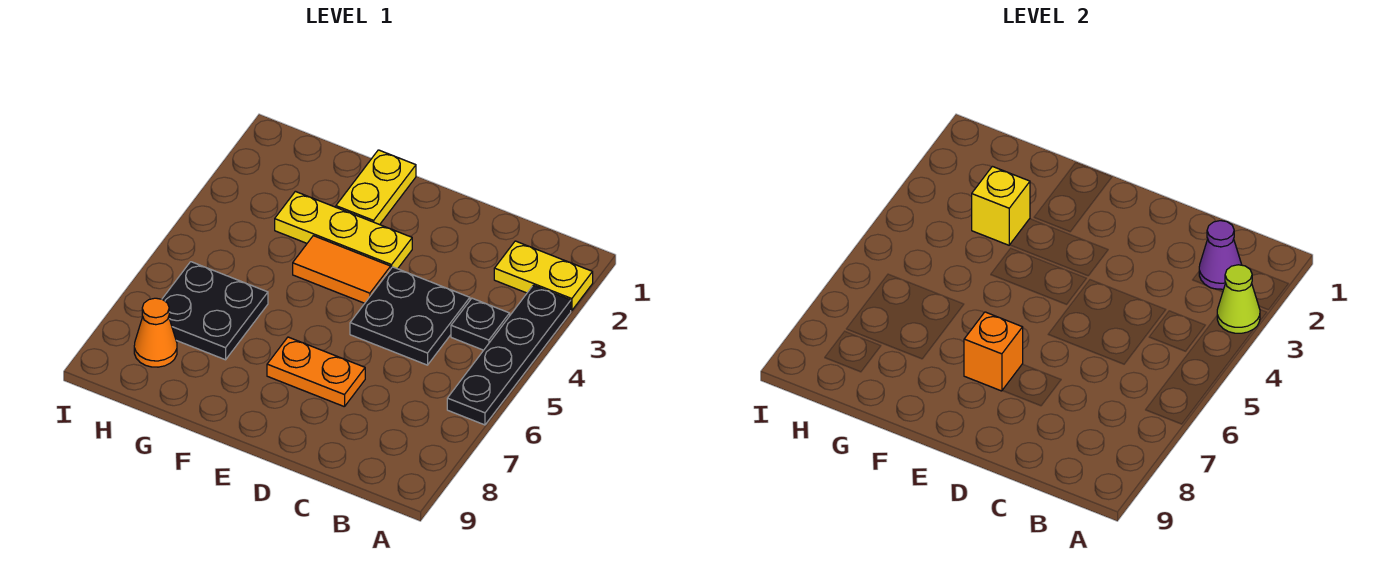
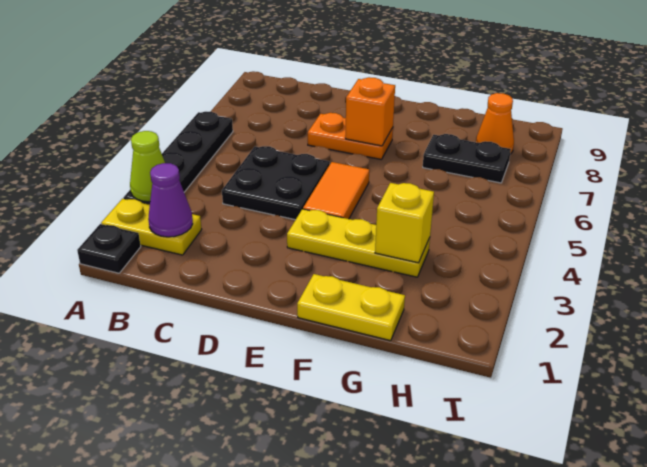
black 1x1 plate [451,298,510,350] -> black 1x1 plate moved to [77,224,141,273]
orange 1x2 tile [293,236,391,303] -> orange 1x2 tile turned to [303,162,369,219]
yellow 1x2 plate [336,150,416,225] -> yellow 1x2 plate turned to [297,274,405,341]
black 2x2 plate [162,262,268,360] -> black 1x2 plate [423,134,511,183]

